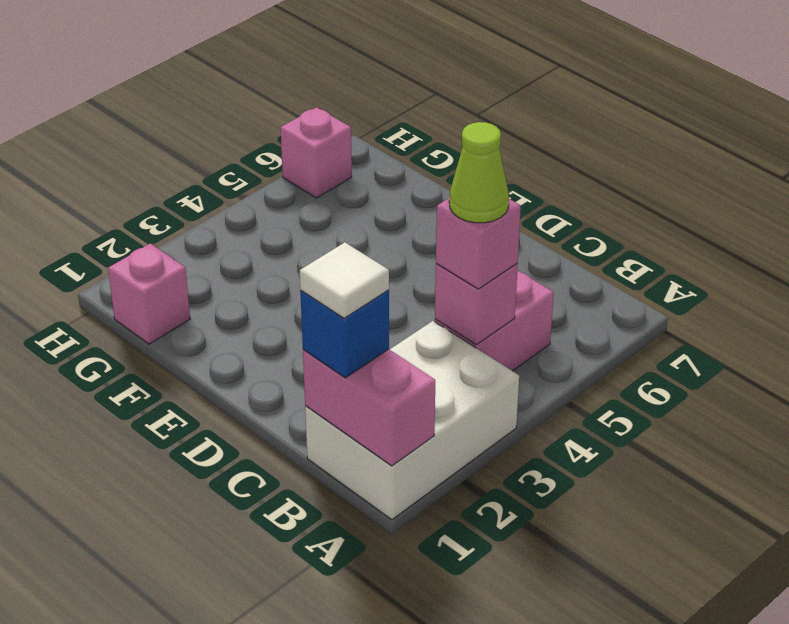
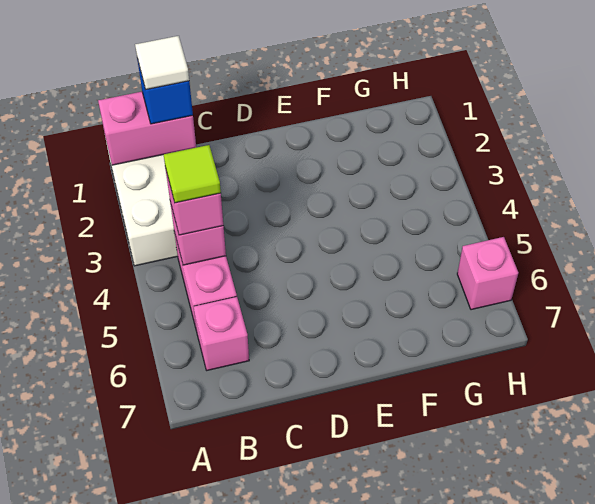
lime 1x1 cone [449,122,509,223] -> lime 1x1 tile [164,145,221,203]
pink 1x1 brick [108,244,190,344] -> pink 1x1 brick moved to [193,297,249,370]

